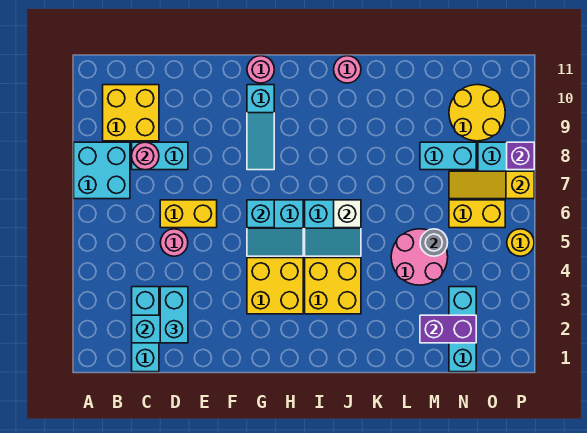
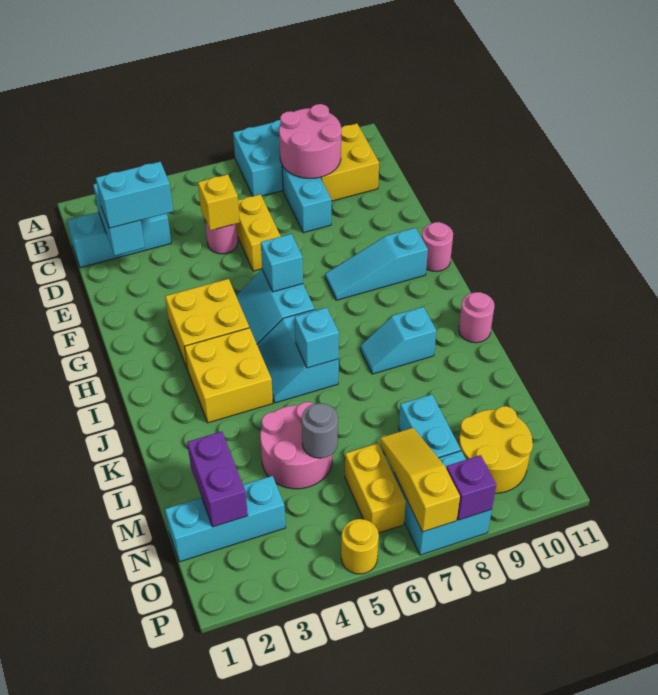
pink 1x1 round brick [132,142,159,170] -> pink 2x2 round brick [279,104,341,178]
none -> yellow 1x1 brick [198,174,240,230]
white 1x1 brick [334,200,361,228] -> cyan 1x1 brick [295,308,339,368]
none -> cyan 1x2 slope [360,307,436,374]

